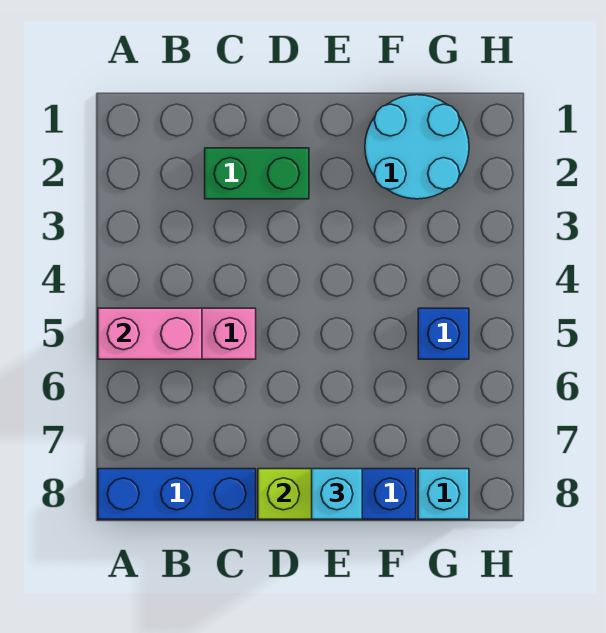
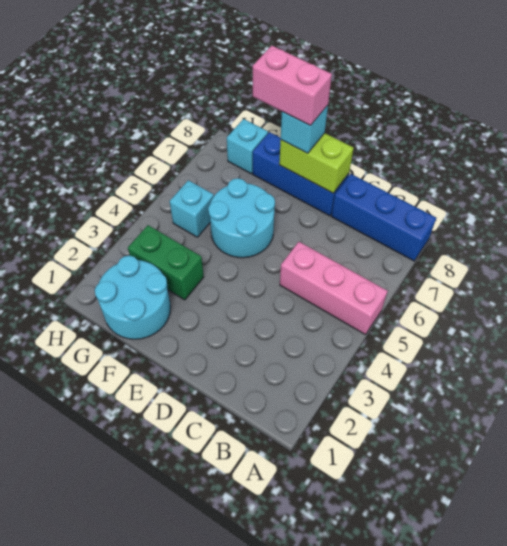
pink 1x2 brick [98,308,202,359] -> pink 1x2 brick moved to [253,45,332,126]
green 1x2 brick [205,148,309,199] -> green 1x2 brick moved to [128,225,204,300]
none -> cyan 2x2 round brick [208,178,275,258]
blue 1x1 brick [418,308,469,359] -> cyan 1x1 brick [169,180,214,237]

